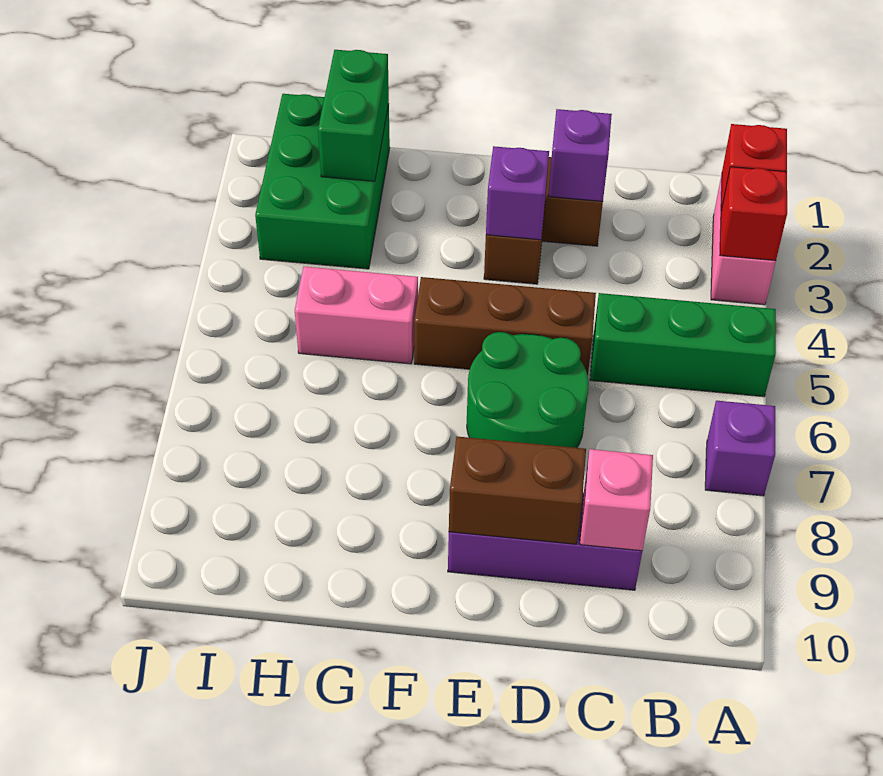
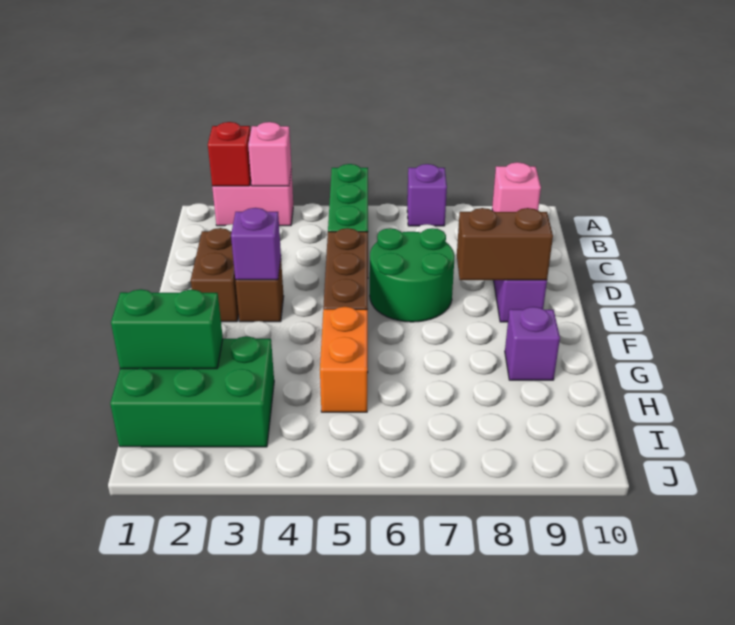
red 1x1 brick [720,167,787,261] -> pink 1x1 brick [248,122,291,186]
purple 1x1 brick [548,109,612,201] -> purple 1x1 brick moved to [505,307,560,380]
brown 1x2 brick [449,437,586,544] -> brown 1x2 brick turned to [457,208,553,280]
pink 1x2 brick [295,267,418,364] -> orange 1x2 brick [320,307,368,412]

